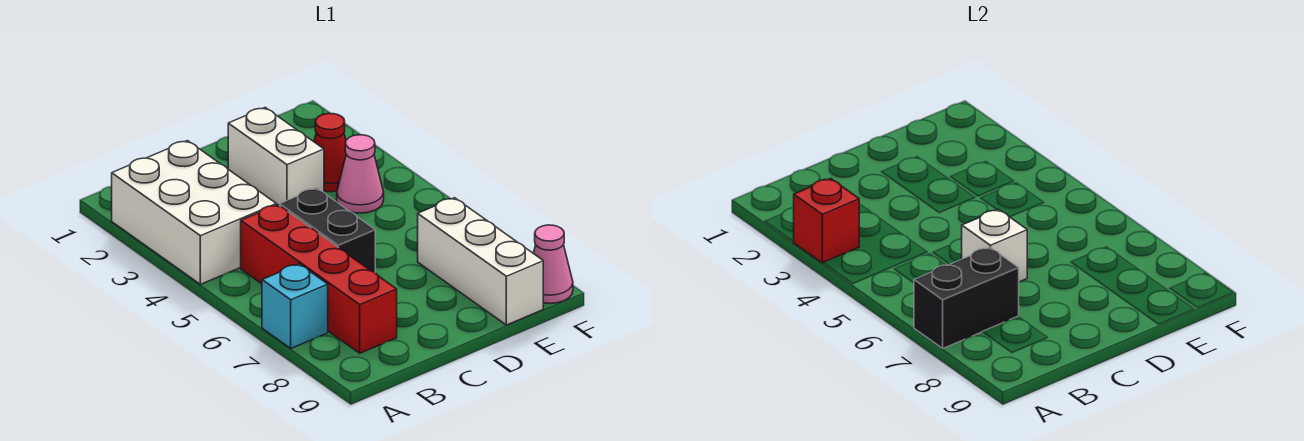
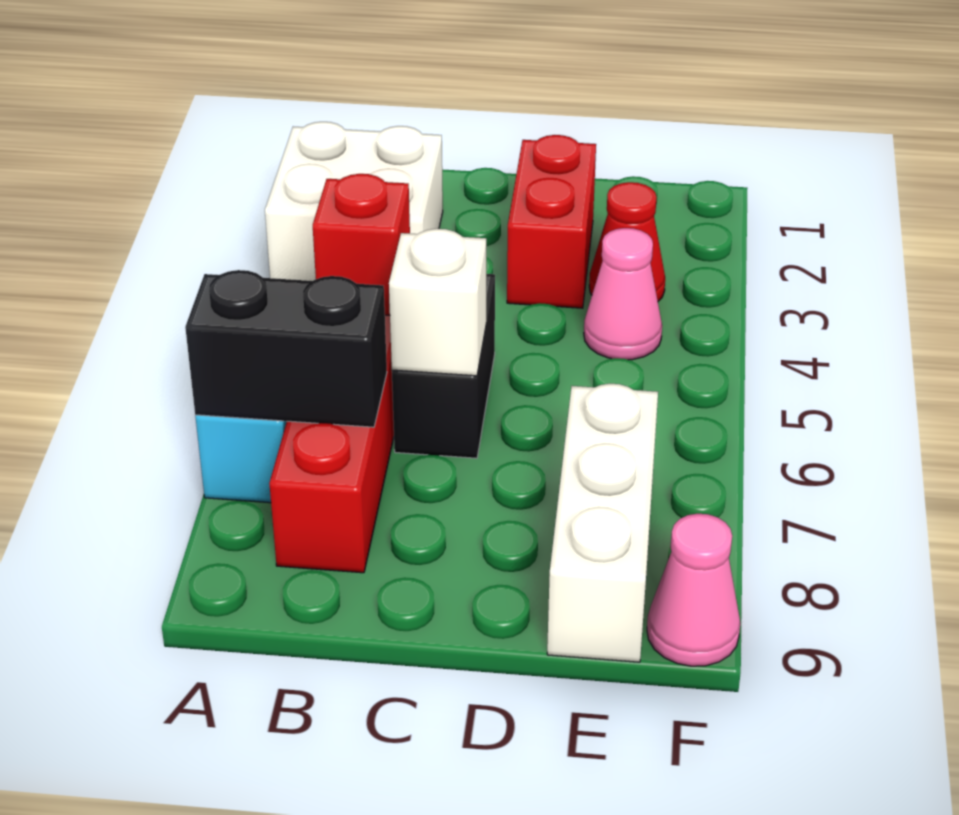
white 2x3 brick [112,141,276,284] -> white 2x2 brick [265,122,443,281]
red 1x1 brick [794,178,859,263] -> red 1x1 brick moved to [313,174,410,315]
white 1x2 brick [228,108,324,206] -> red 1x2 brick [507,135,596,308]

